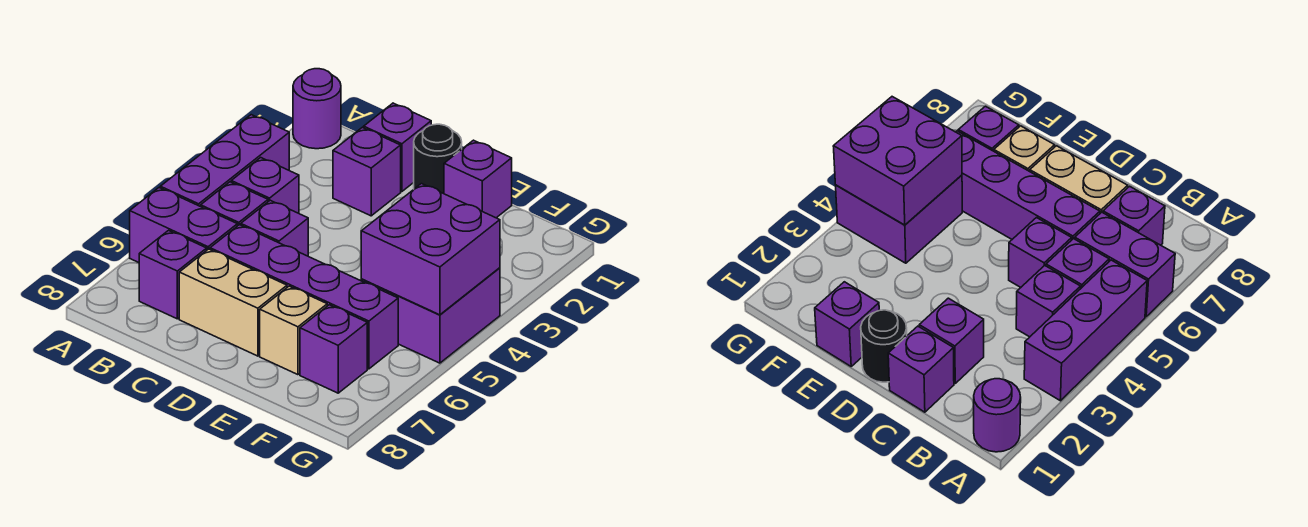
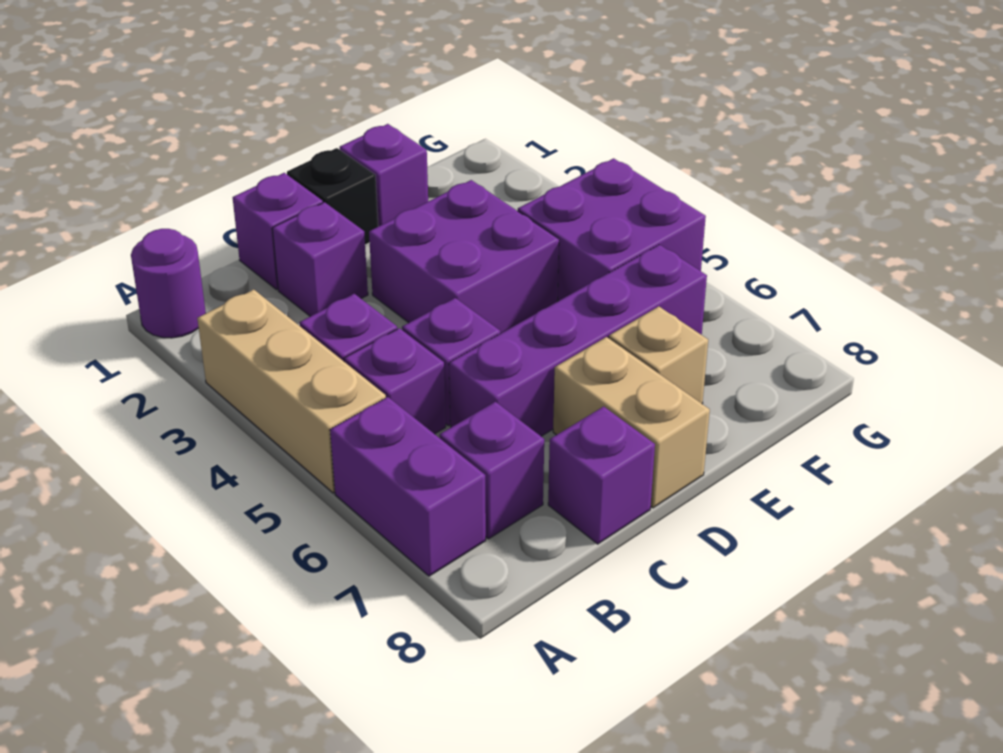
purple 1x3 brick [160,115,289,206] -> tan 1x3 brick [197,289,386,493]
purple 1x2 brick [130,188,237,263] -> purple 1x2 brick turned to [330,397,486,576]
tan 1x2 brick [179,249,287,356] -> tan 1x2 brick turned to [553,337,710,508]
black 1x1 round brick [414,124,462,194] -> black 1x1 brick [287,148,378,245]
purple 2x2 brick [361,184,500,315] -> purple 2x2 brick moved to [369,180,559,333]
purple 1x1 brick [300,305,367,393] -> purple 1x1 brick moved to [548,406,655,544]

